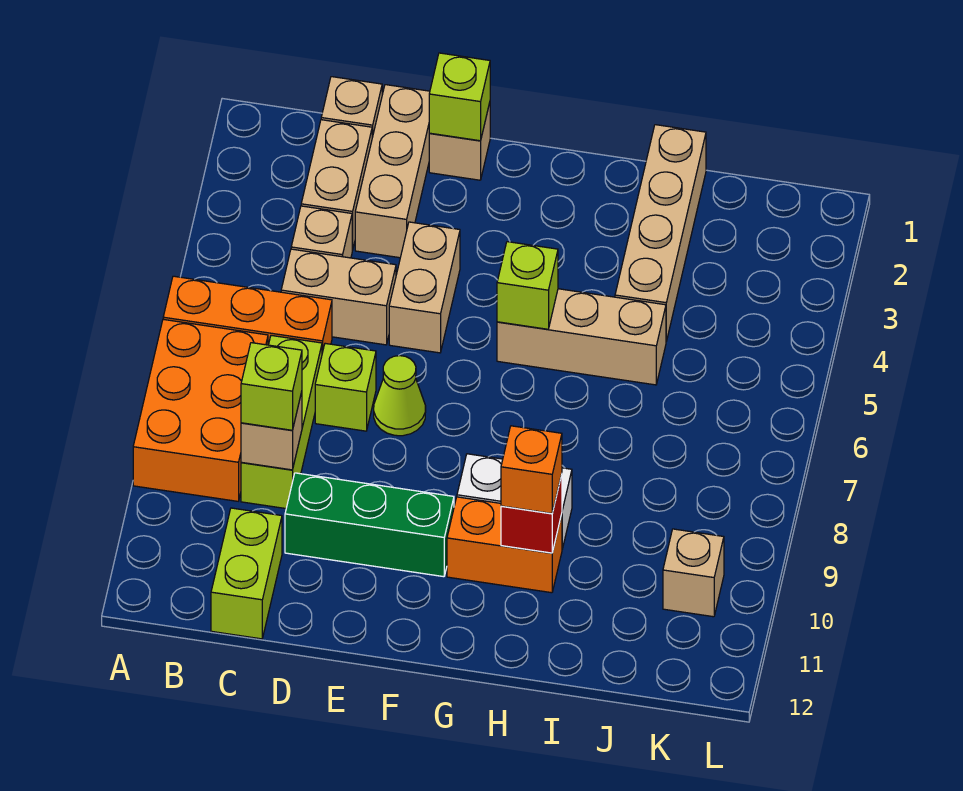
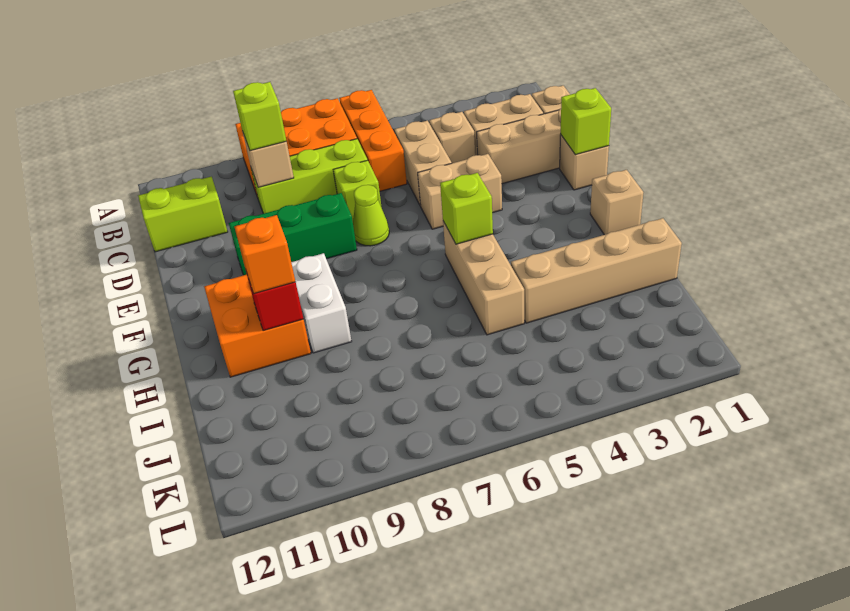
green 1x3 brick [285,473,454,577] -> green 1x3 brick turned to [229,193,357,275]
orange 1x2 brick [447,497,562,593] -> orange 2x2 brick [204,275,311,377]
tan 1x1 brick [663,529,724,617] -> tan 1x1 brick moved to [590,170,643,235]

